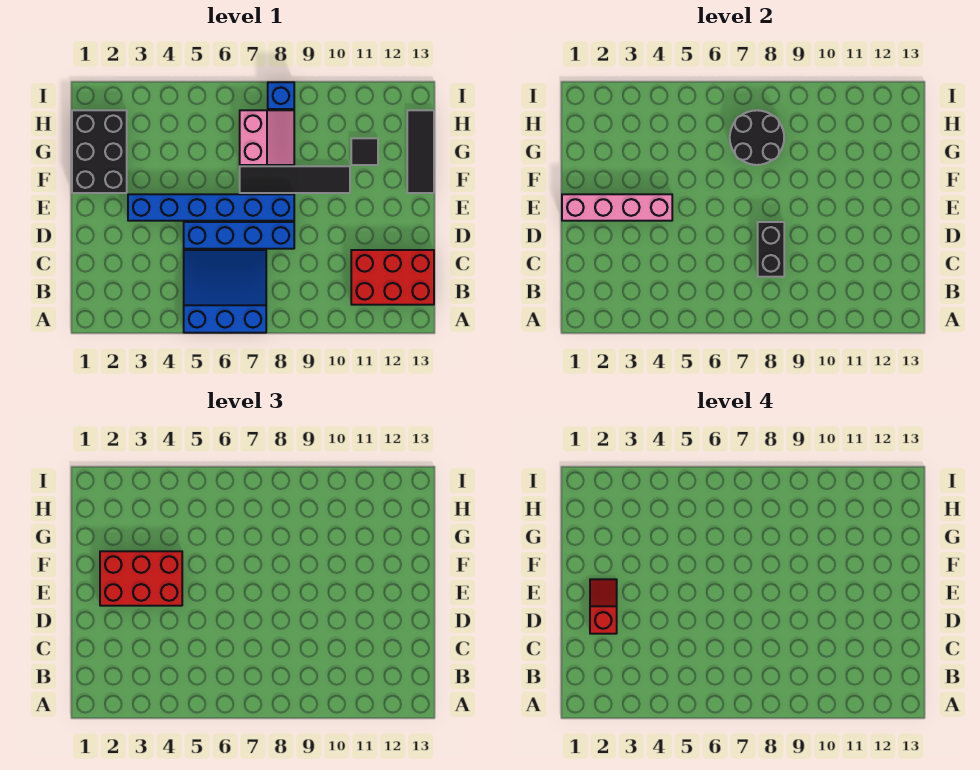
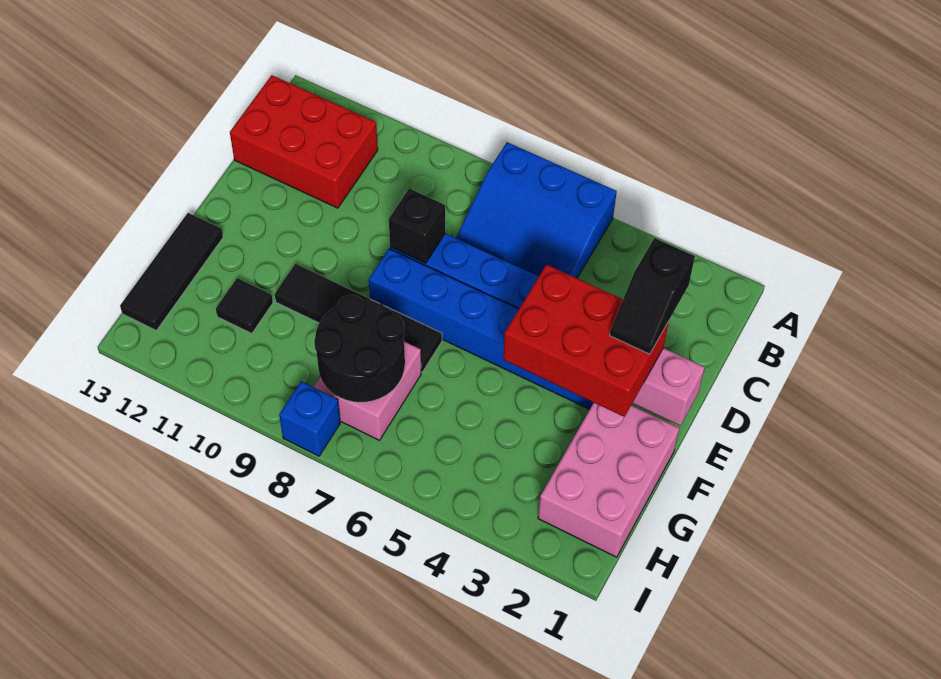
black 1x2 brick [758,222,784,277] -> black 1x1 brick [389,189,445,263]
red 1x2 slope [590,579,617,634] -> black 1x2 slope [610,238,695,354]
black 2x3 brick [72,110,127,193] -> pink 2x3 brick [538,403,679,557]

